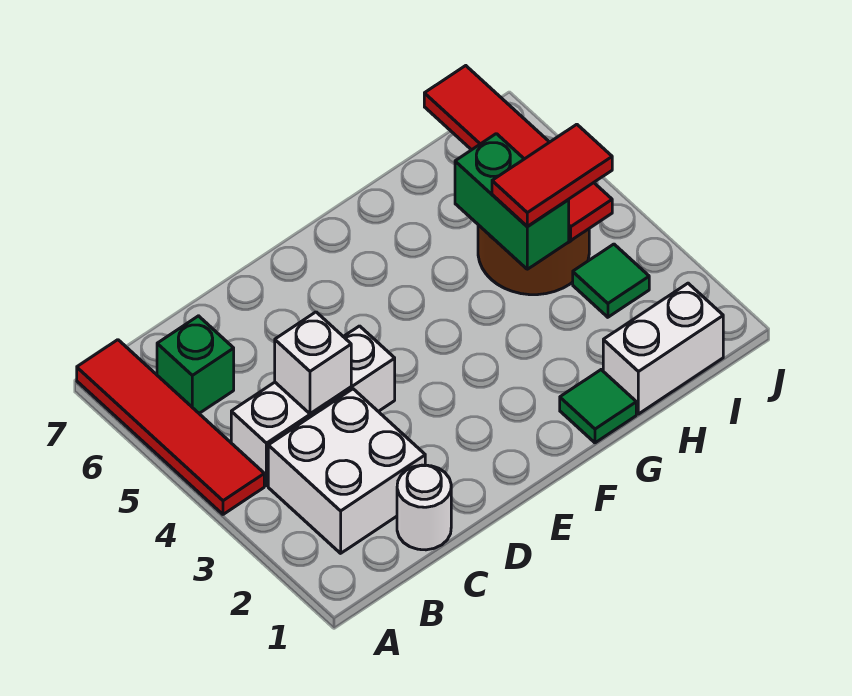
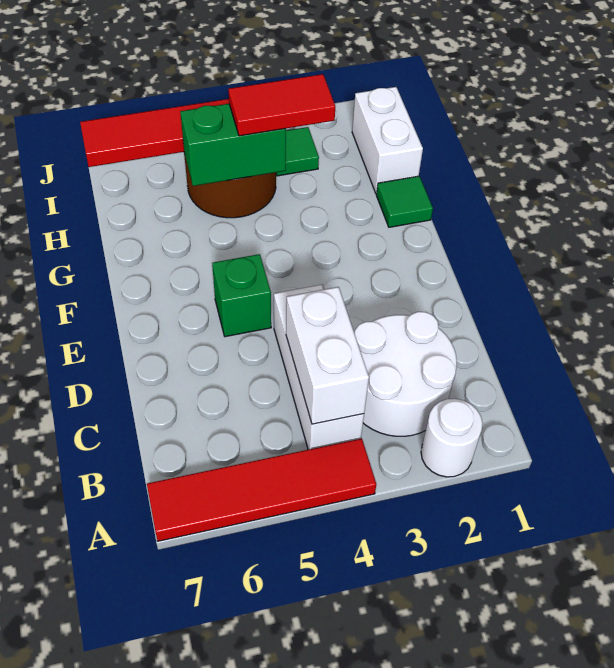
white 2x2 brick [268,389,425,553] -> white 2x2 round brick [355,312,457,436]
green 1x1 brick [157,316,234,413] -> green 1x1 brick moved to [212,254,271,337]
white 1x1 round brick [397,465,451,550] -> white 1x1 round brick moved to [421,399,483,477]
white 1x1 brick [275,312,351,414] -> white 1x2 brick [286,287,369,424]
red 1x2 tile [492,124,612,227] -> red 1x2 tile turned to [228,74,335,136]

